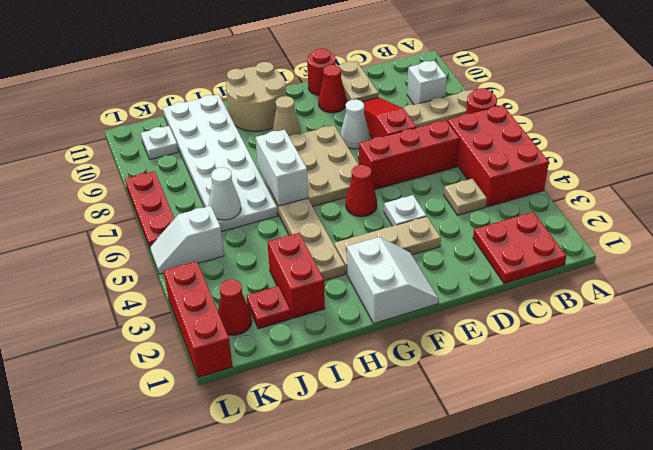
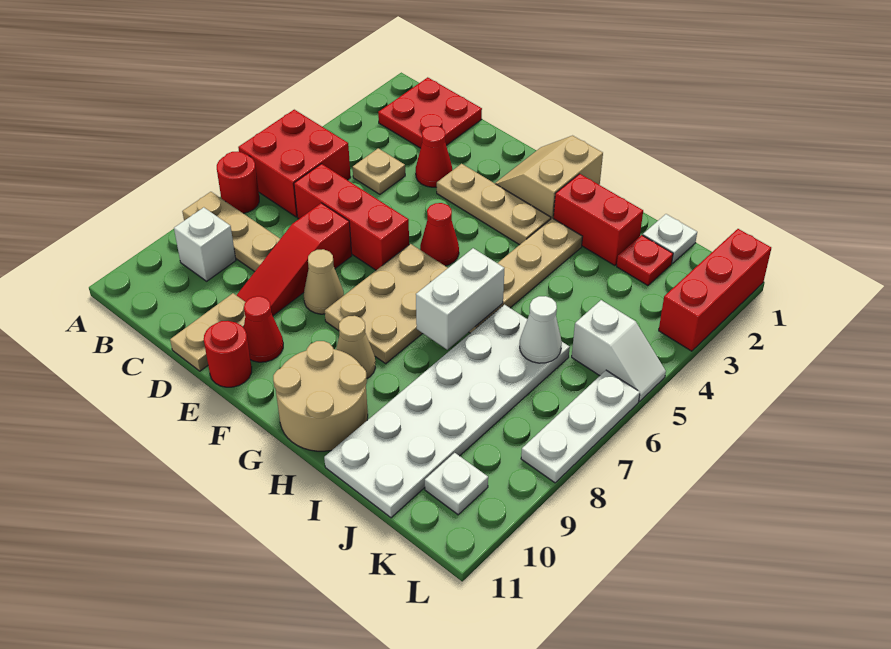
red 2x3 brick [447,105,549,207] -> red 2x2 brick [238,110,351,217]
white 1x1 plate [384,195,426,226] -> white 1x1 plate moved to [643,214,697,263]
white 1x1 cone [340,99,369,149] -> tan 1x1 cone [304,249,344,314]
white 2x2 slope [347,237,439,323] -> tan 2x2 slope [495,136,603,219]
red 1x2 brick [268,233,325,318] -> red 1x2 brick turned to [553,174,643,266]
red 1x1 cone [218,280,252,335] -> red 1x1 cone moved to [416,126,452,187]
red 1x3 plate [125,171,174,249] -> white 1x3 plate [521,370,640,483]

